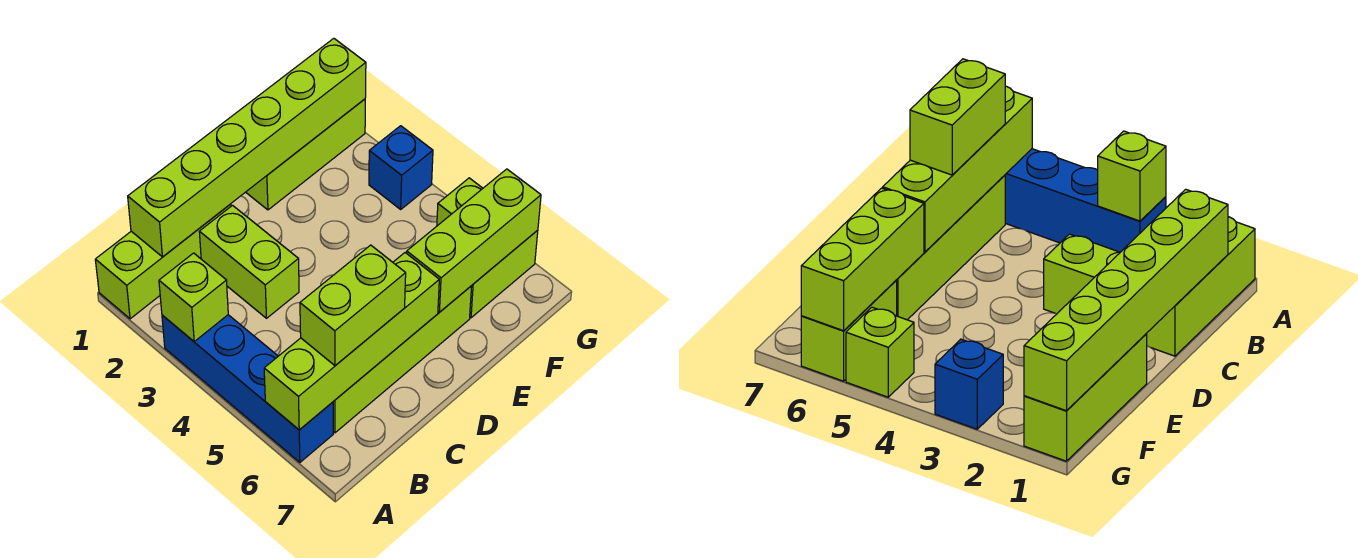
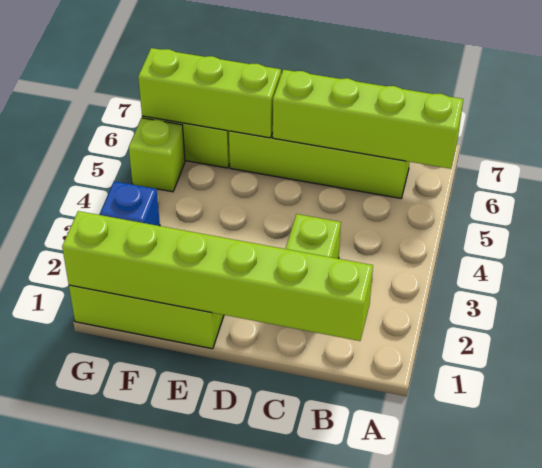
lime 1x3 brick [95,204,231,319] -> none
blue 1x4 brick [162,315,333,462] -> none
lime 1x1 brick [159,253,228,341] -> none
lime 1x2 brick [300,245,406,366] -> none

